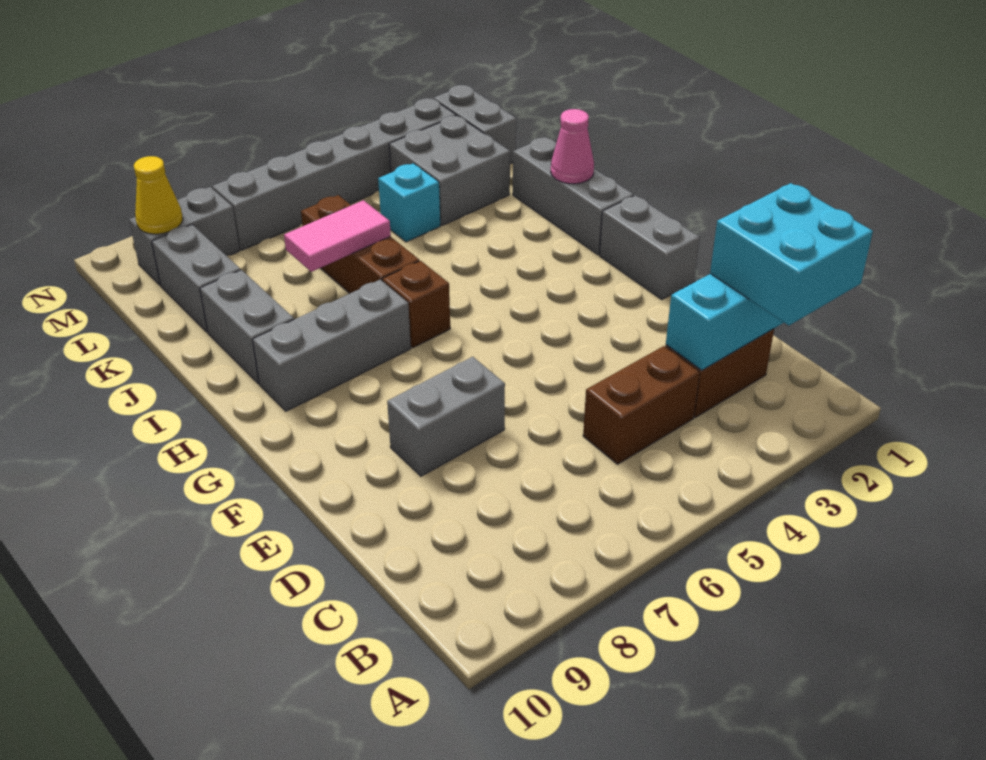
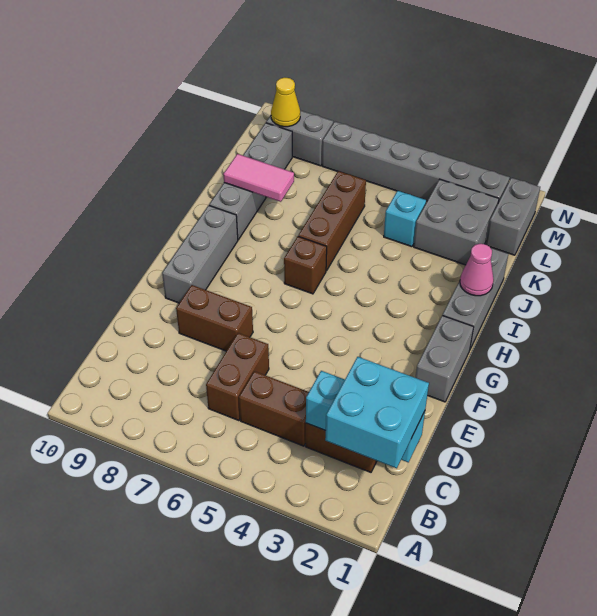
none -> brown 1x2 brick [206,333,269,420]
grey 1x2 brick [387,357,505,476] -> brown 1x2 brick [176,285,253,351]
grey 1x3 brick [252,280,411,411] -> grey 1x3 brick turned to [162,205,238,303]
pink 1x2 tile [284,200,391,272] -> pink 1x2 tile moved to [224,154,294,202]

